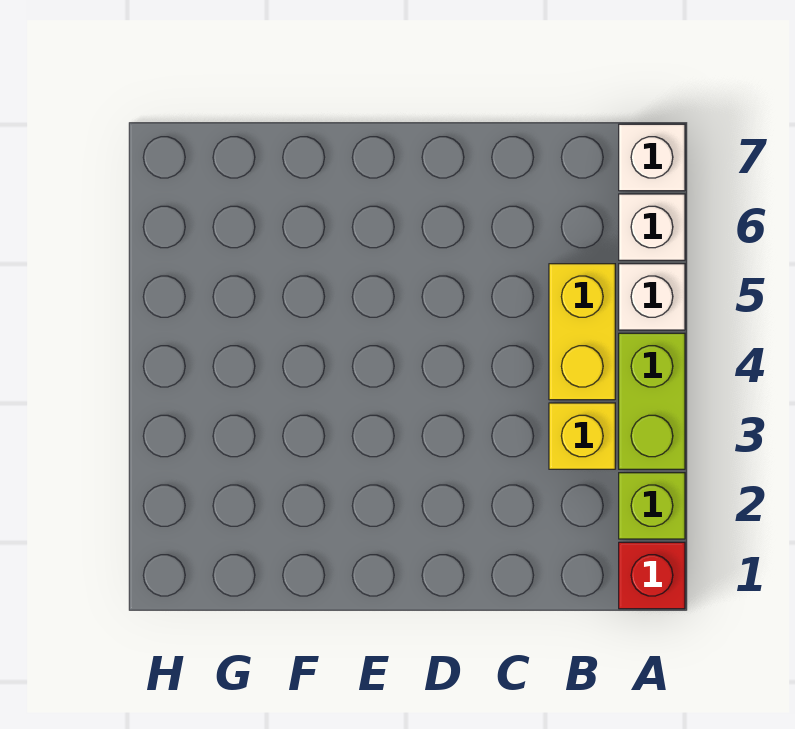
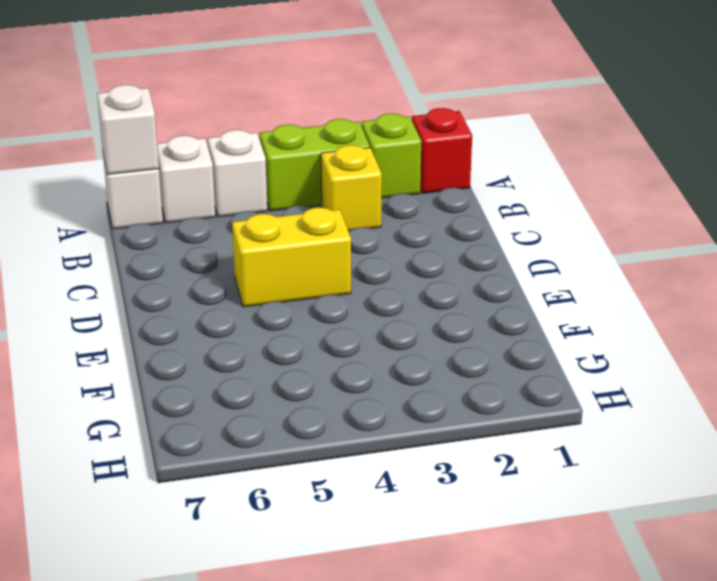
none -> white 1x1 brick [97,85,159,175]
yellow 1x2 brick [549,264,615,400] -> yellow 1x2 brick moved to [232,207,351,307]

